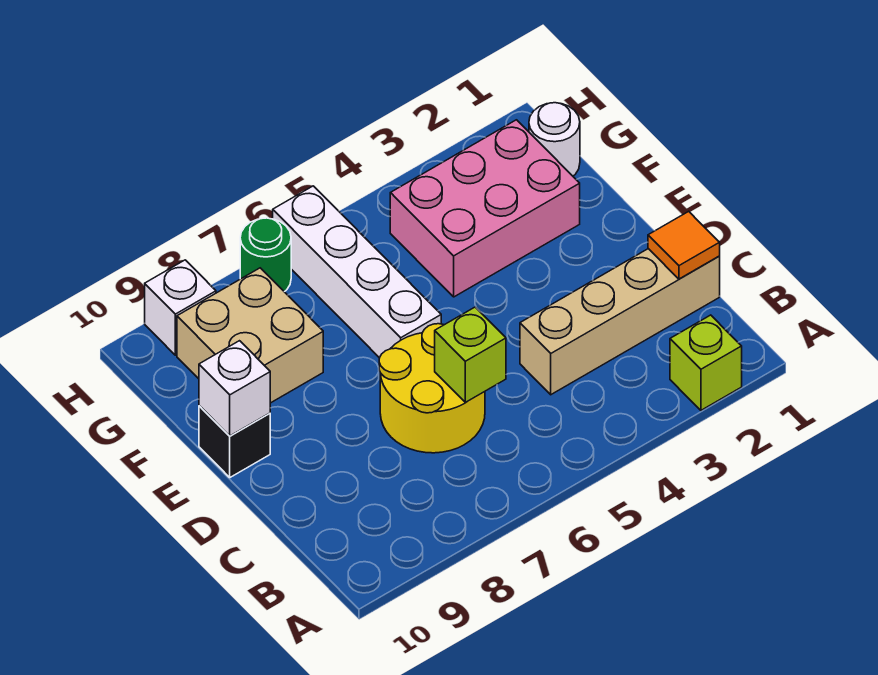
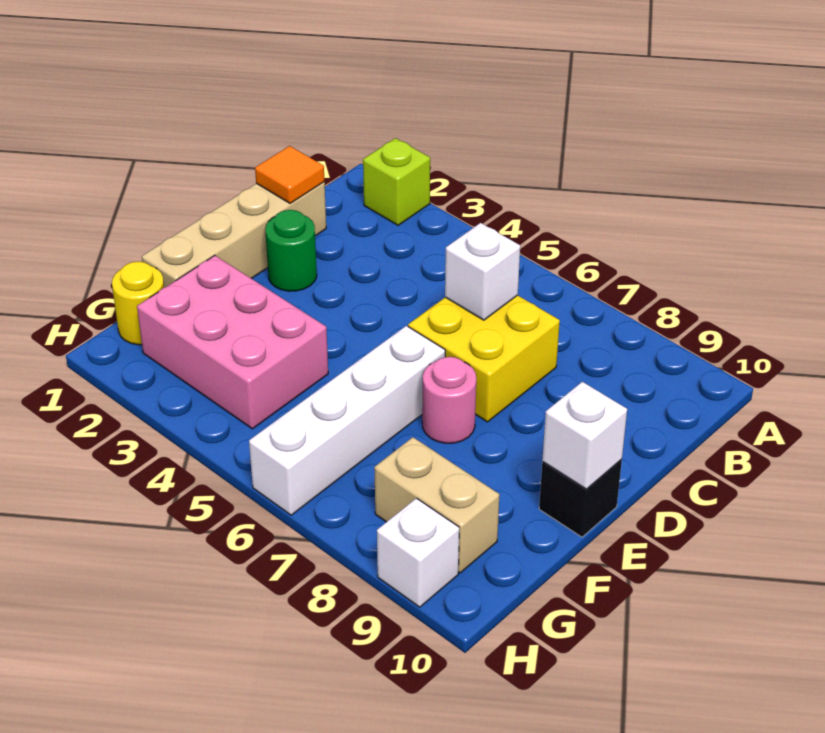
tan 1x4 brick [520,249,720,395] -> tan 1x4 brick turned to [142,182,326,287]
yellow 2x2 round brick [379,324,485,453] -> yellow 2x2 brick [408,295,560,422]
lime 1x1 brick [435,307,506,402] -> white 1x1 brick [445,223,520,320]
none -> pink 1x1 round brick [422,357,476,443]
tan 2x2 brick [177,268,323,403] -> tan 1x2 brick [374,437,500,573]
white 1x1 round brick [529,103,580,176] -> yellow 1x1 round brick [112,262,164,345]
green 1x1 round brick [240,218,291,292] -> green 1x1 round brick moved to [265,210,317,291]

